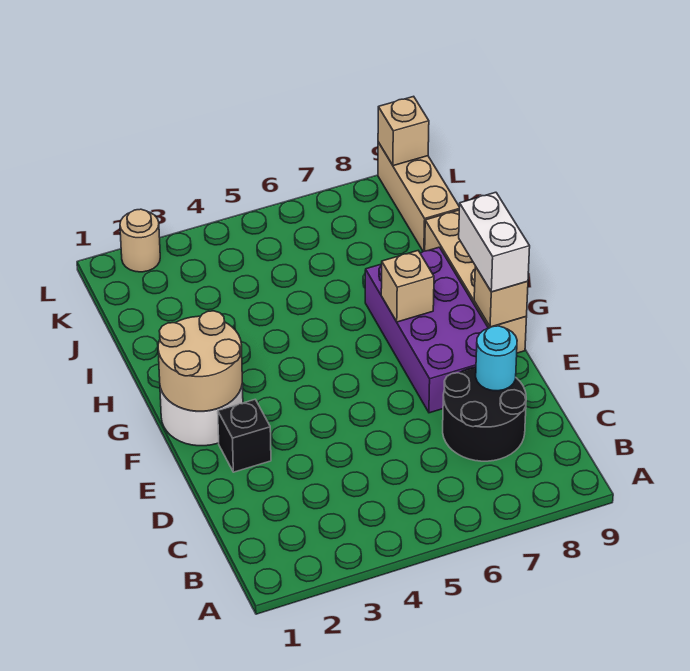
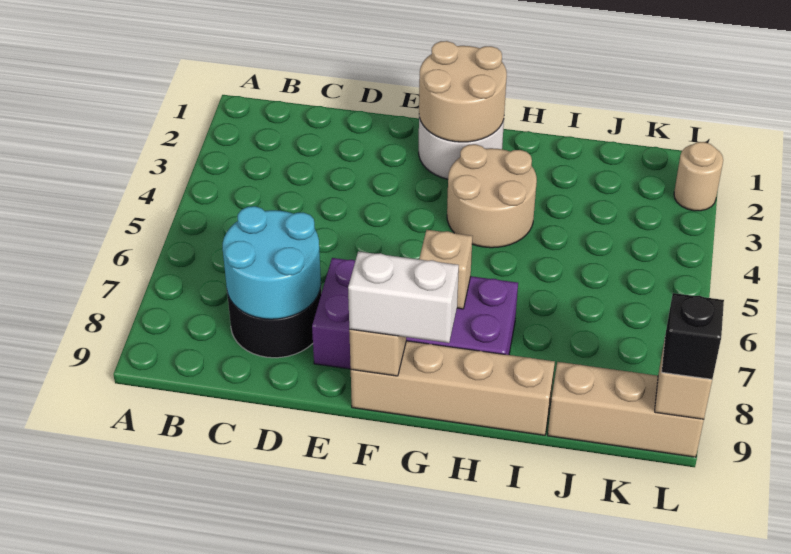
cyan 1x1 round brick [476,326,517,391] -> cyan 2x2 round brick [223,206,321,319]
black 1x1 brick [218,400,271,472] -> black 1x1 brick moved to [662,293,724,379]
none -> tan 2x2 round brick [447,144,537,248]

